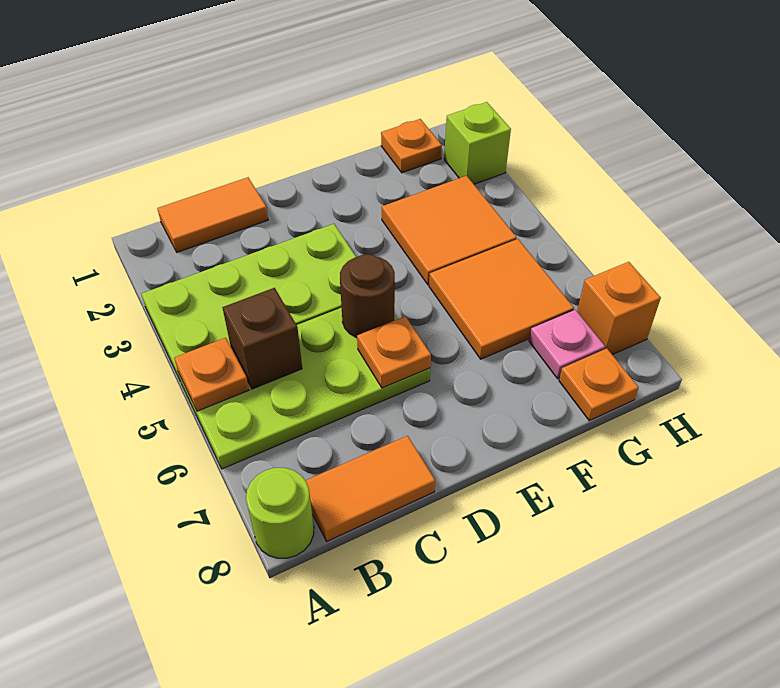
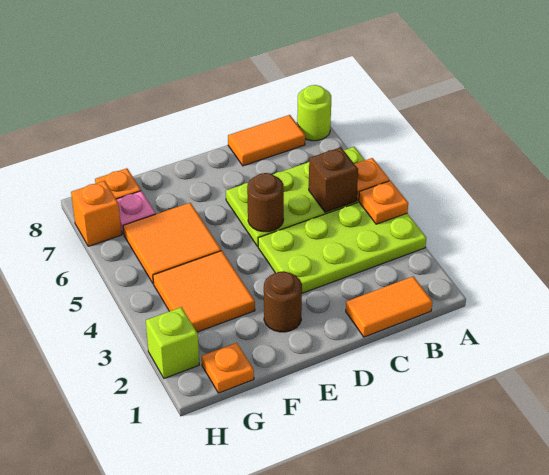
orange 1x1 plate [357,316,431,388] -> orange 1x1 plate moved to [359,181,408,224]
none -> brown 1x1 round brick [264,271,302,332]

